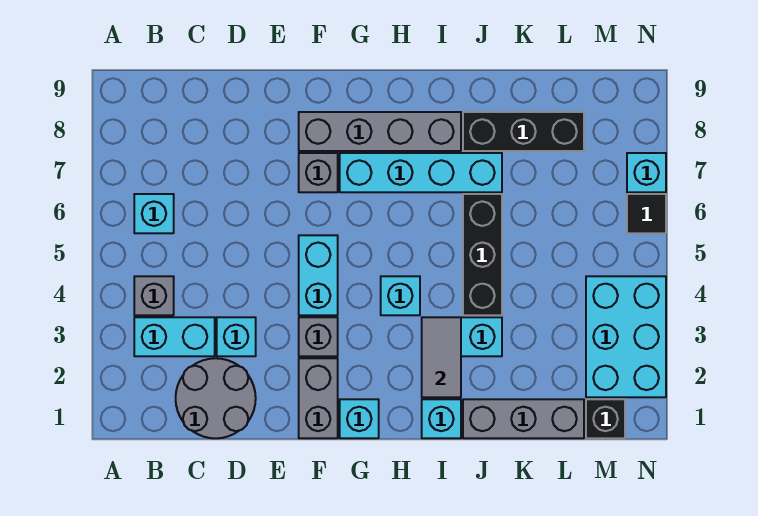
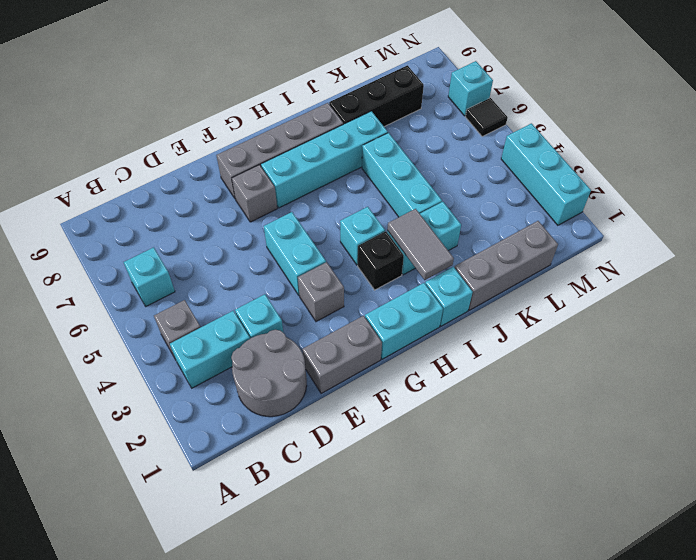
grey 1x2 brick [299,358,338,438] -> grey 1x2 brick turned to [302,316,382,394]
cyan 1x1 brick [340,399,379,438] -> cyan 1x2 brick [365,283,443,359]
black 1x3 brick [463,194,502,315] -> cyan 1x3 brick [362,133,442,217]
black 1x1 brick [586,399,625,438] -> black 1x1 brick moved to [358,231,404,290]
cyan 2x3 brick [586,276,666,397] -> cyan 1x3 brick [501,123,591,225]

